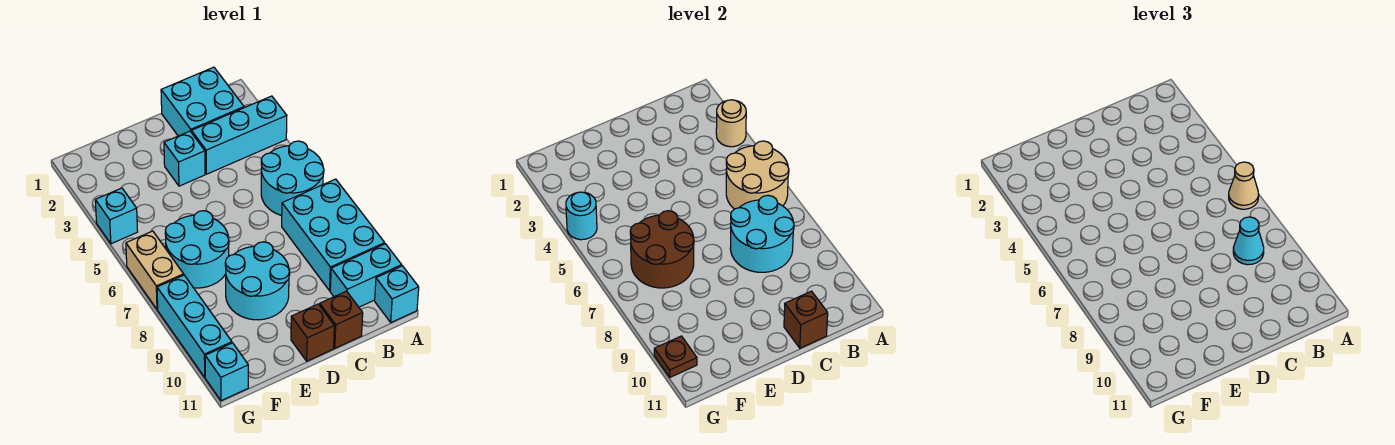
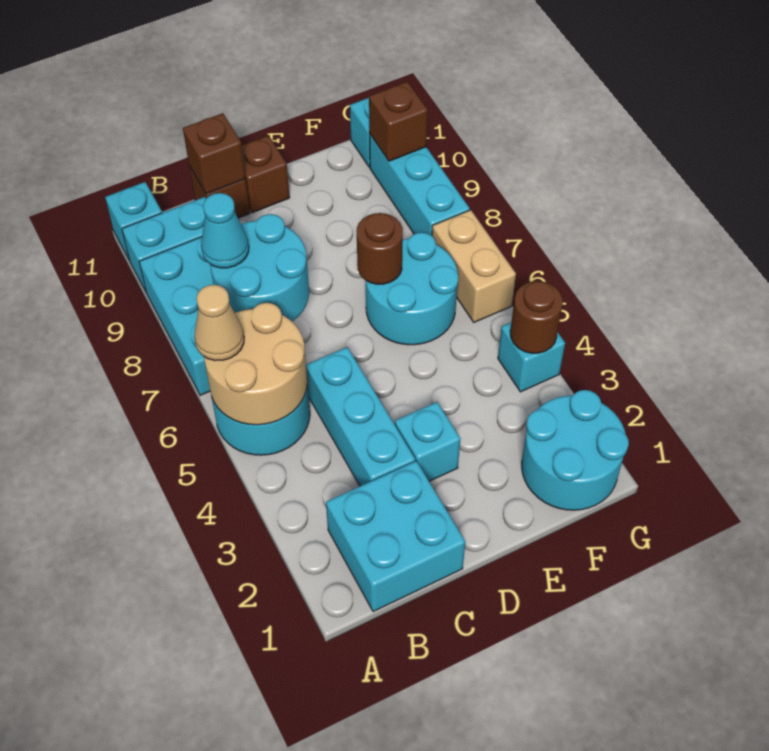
cyan 1x3 brick [192,96,287,174] -> cyan 1x3 brick turned to [306,347,415,486]
tan 1x1 round brick [716,100,746,147] -> none
cyan 2x2 round brick [225,242,290,320] -> cyan 2x2 round brick moved to [522,390,629,510]
brown 2x2 round brick [630,211,694,288] -> brown 1x1 round brick [357,213,403,284]
cyan 1x1 round brick [566,192,597,240] -> brown 1x1 round brick [510,281,563,353]
brown 1x1 plate [654,336,697,377] -> brown 1x1 brick [369,82,428,161]

